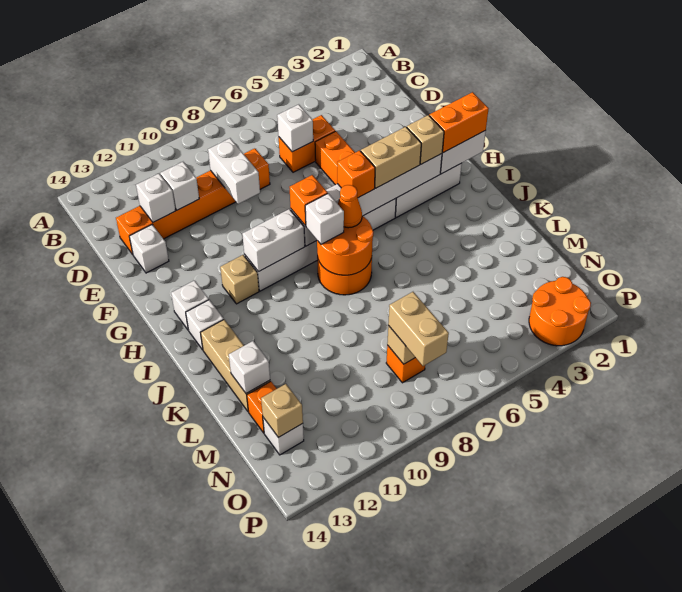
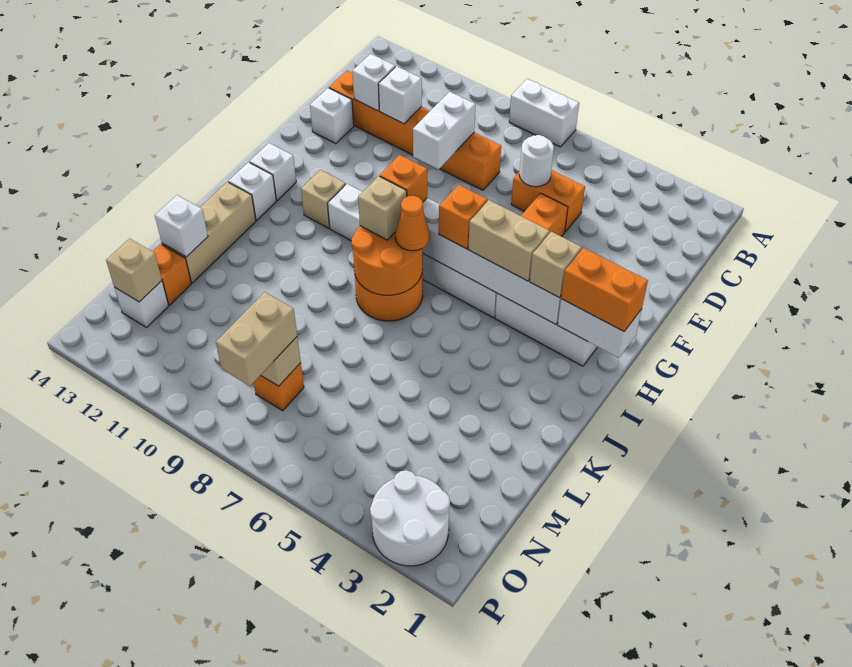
white 1x1 brick [277,104,313,152] -> white 1x1 round brick [519,135,554,187]
white 1x2 brick [242,209,305,272] -> white 1x2 brick moved to [509,79,579,147]
white 1x1 brick [305,193,344,244] -> tan 1x1 brick [358,176,407,240]
orange 2x2 round brick [529,277,591,346] -> white 2x2 round brick [370,470,450,566]

